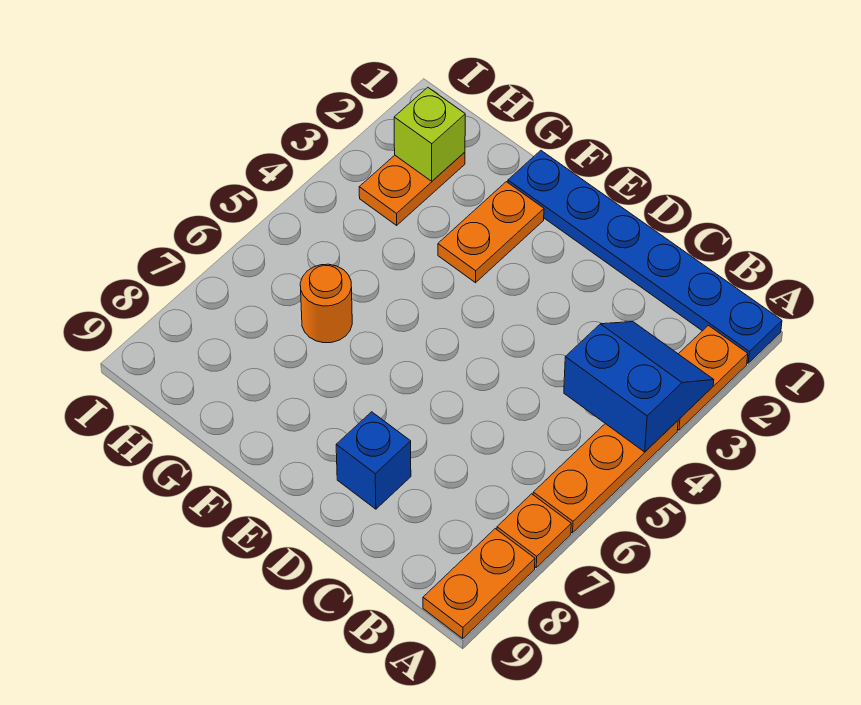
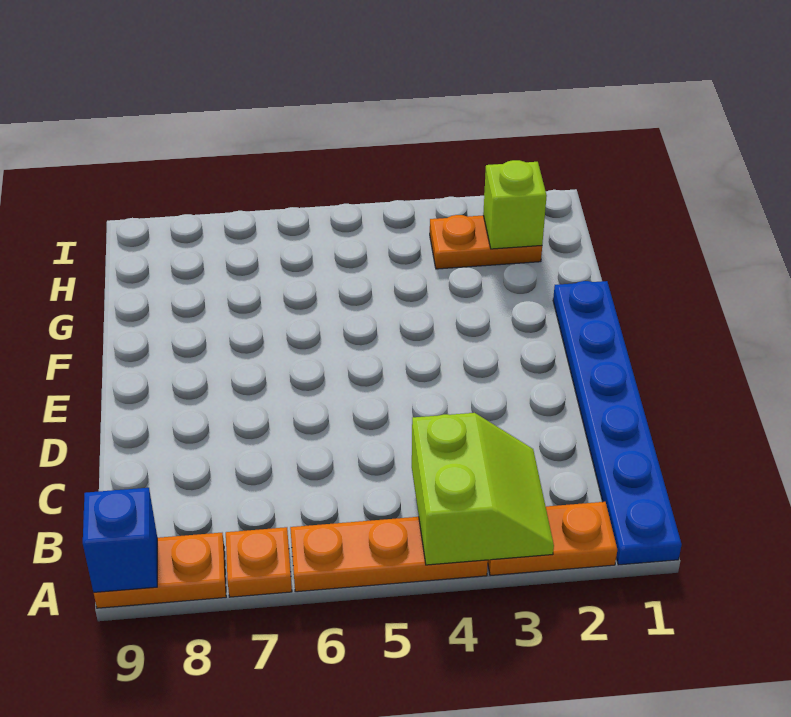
blue 2x2 slope [564,322,714,452] -> lime 2x2 slope [412,413,554,565]
blue 1x1 brick [336,412,411,509] -> blue 1x1 brick moved to [83,488,157,592]
orange 1x2 plate [438,182,544,283] -> none
orange 1x1 round brick [300,264,352,343] -> none

